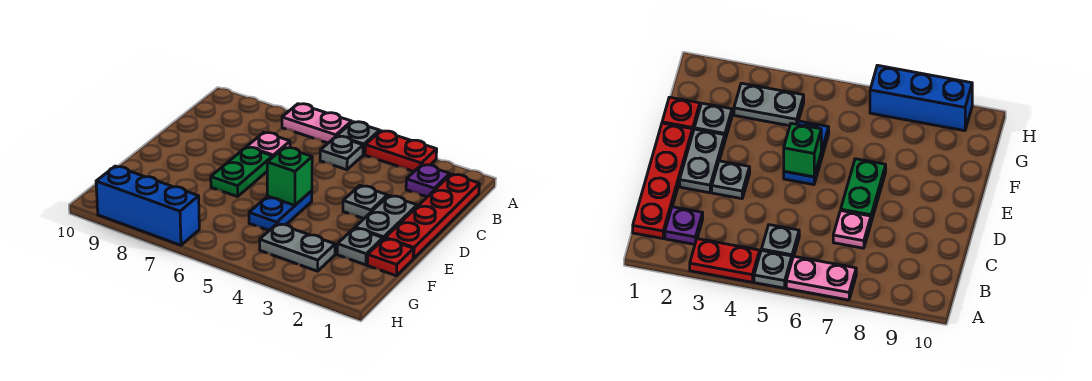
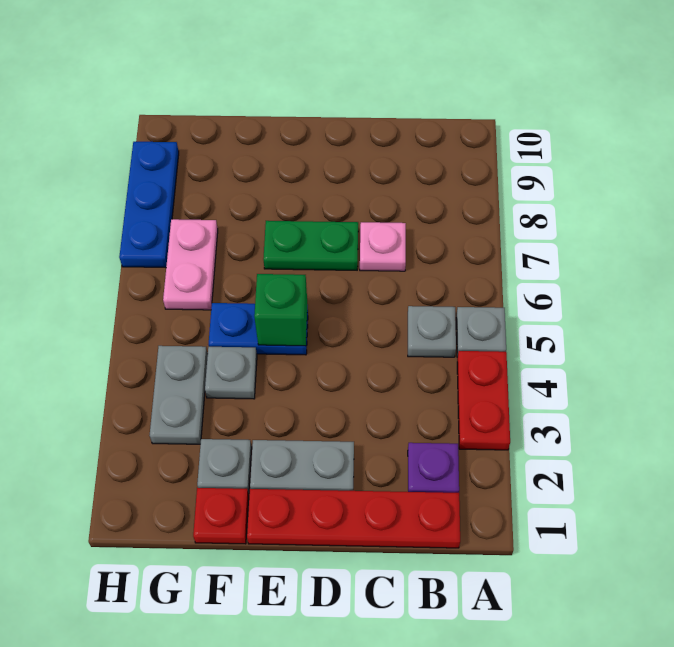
pink 1x2 plate [282,104,352,143] -> pink 1x2 plate moved to [163,219,218,310]
grey 1x1 plate [343,186,387,219] -> grey 1x1 plate moved to [205,347,257,399]
blue 1x3 brick [96,166,199,245] -> blue 1x3 plate [119,142,179,268]

